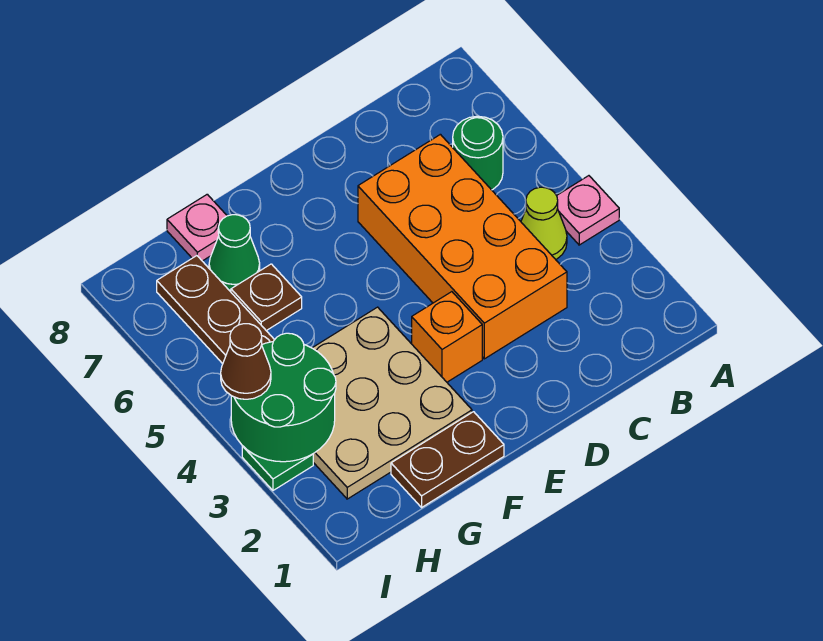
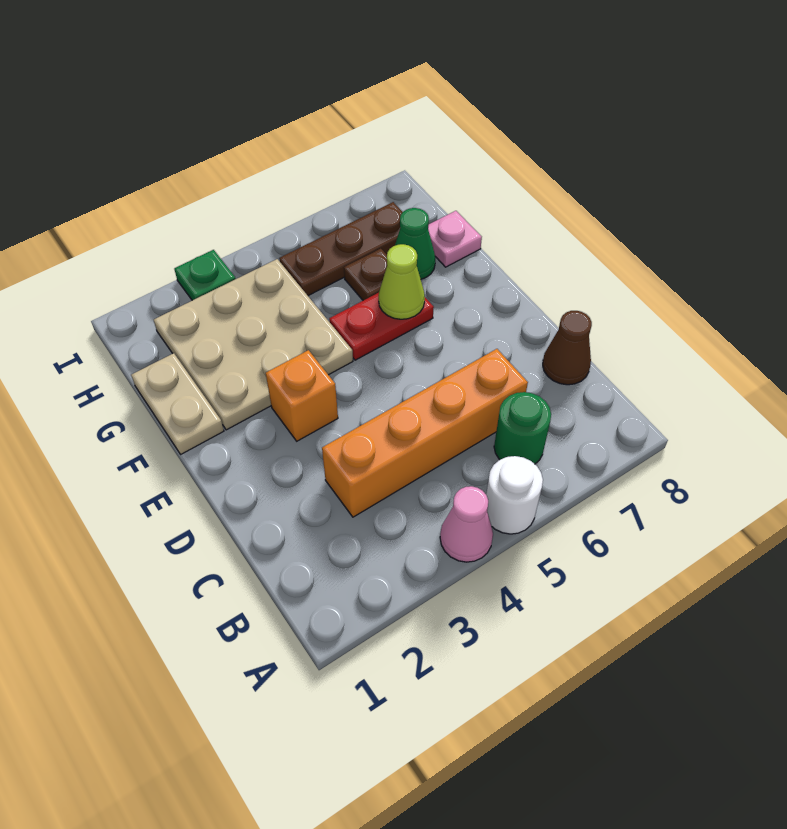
pink 1x1 plate [557,176,619,245] -> pink 1x1 cone [440,486,493,562]
none -> white 1x1 round brick [486,456,543,534]
lime 1x1 cone [521,187,567,259] -> lime 1x1 cone moved to [379,244,425,319]
orange 2x4 brick [358,134,567,359] -> orange 1x4 brick [322,349,528,517]
brown 1x2 plate [391,412,504,507] -> tan 1x2 plate [131,353,224,454]
none -> red 1x2 plate [329,293,434,360]
green 2x2 round brick [231,333,336,462] -> none
brown 1x1 cone [221,324,271,399] -> brown 1x1 cone moved to [543,311,592,385]

